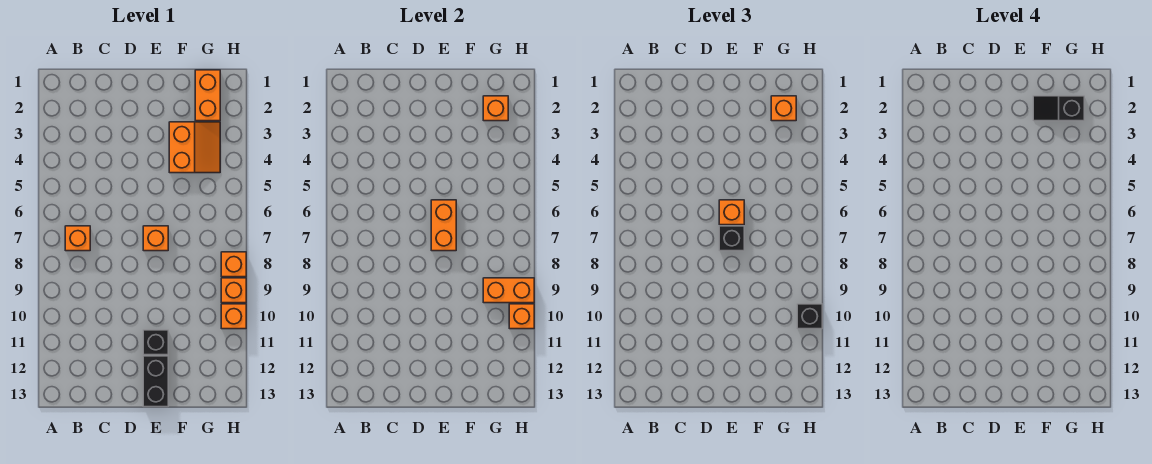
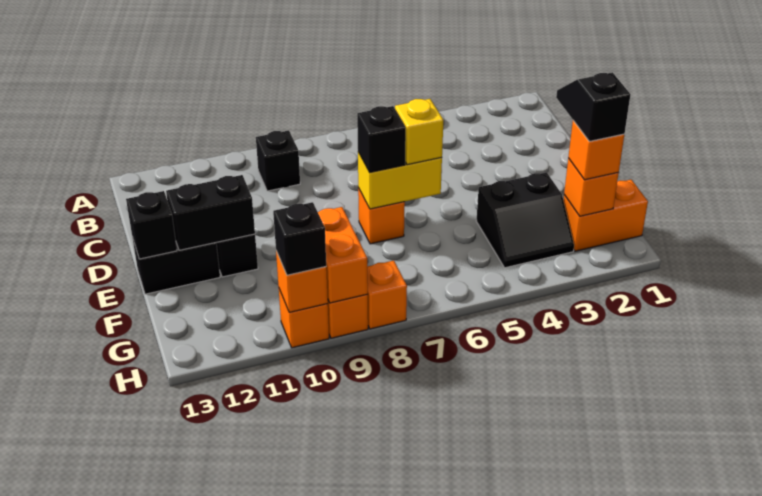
orange 1x1 brick [65,226,90,251] -> none
none -> black 1x1 brick [256,130,300,191]
orange 1x2 brick [431,200,456,251] -> yellow 1x2 brick [358,152,442,209]
orange 1x1 brick [719,200,744,225] -> yellow 1x1 brick [395,99,443,165]
none -> black 1x2 brick [166,175,255,250]
none -> black 1x1 brick [126,191,177,259]
orange 2x2 slope [169,122,220,173] -> black 2x2 slope [476,172,574,268]

